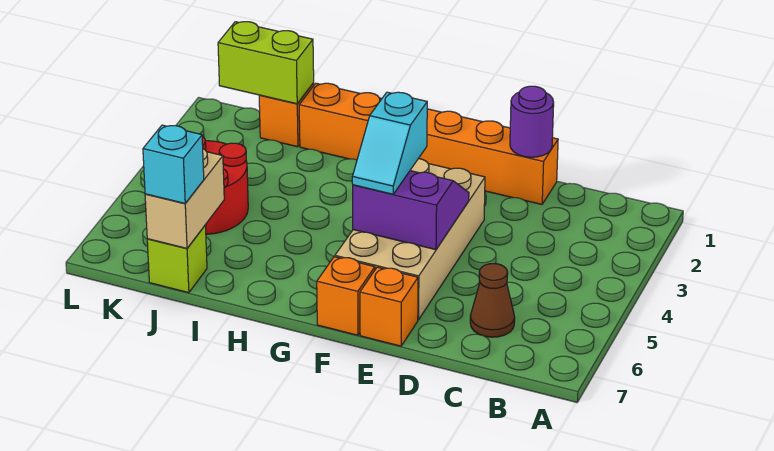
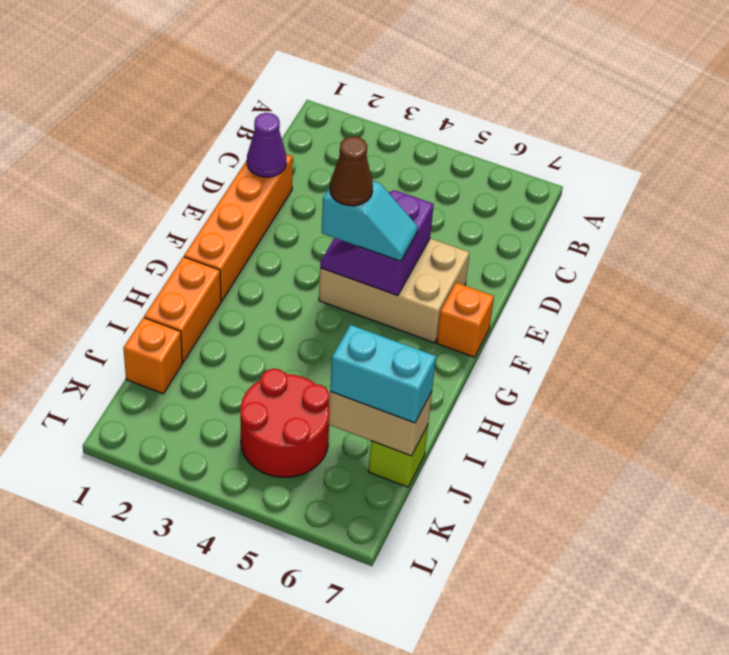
brown 1x1 cone [470,264,515,337] -> brown 1x1 cone moved to [330,136,373,206]
purple 1x1 round brick [510,86,554,157] -> purple 1x1 cone [247,113,286,177]
tan 2x4 brick [335,159,485,320] -> tan 2x3 brick [319,238,470,343]
orange 1x1 brick [360,267,418,346] -> none
lime 1x2 brick [218,22,314,104] -> none
cyan 1x1 brick [143,125,204,203] -> cyan 1x2 brick [330,325,436,423]

